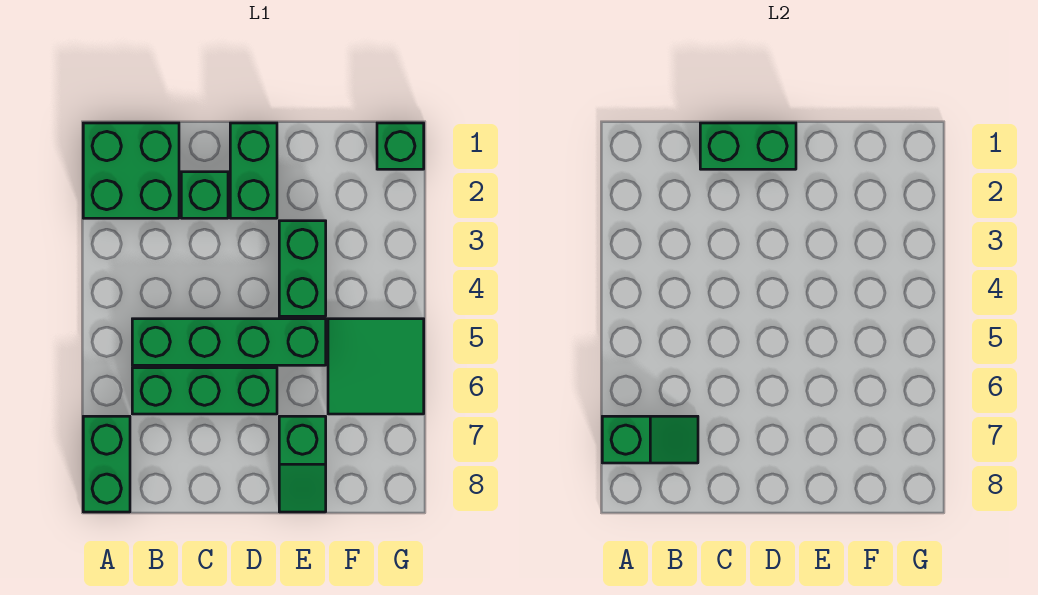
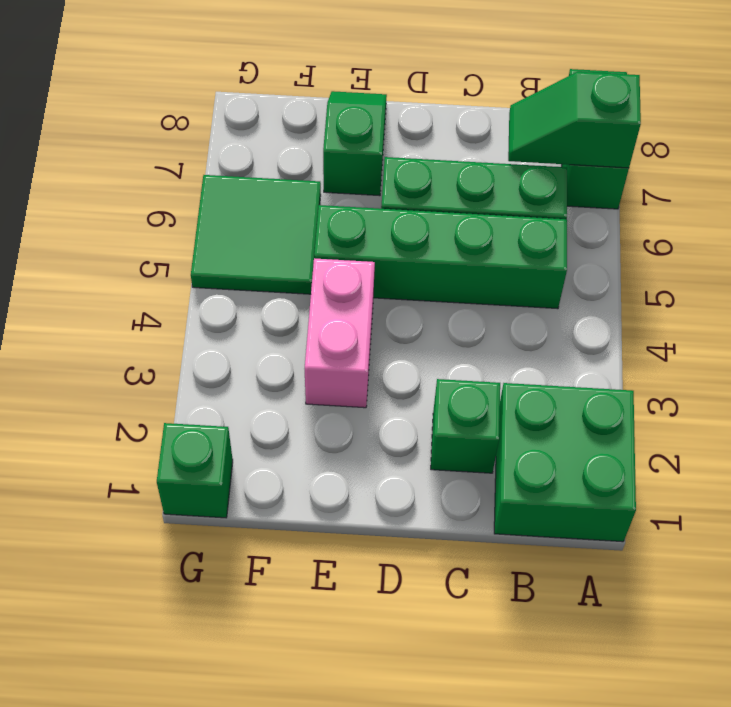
green 1x2 brick [700,123,796,169] -> none
green 1x2 brick [230,123,277,218] -> none
green 1x2 brick [279,221,326,316] -> pink 1x2 brick [305,258,375,408]

